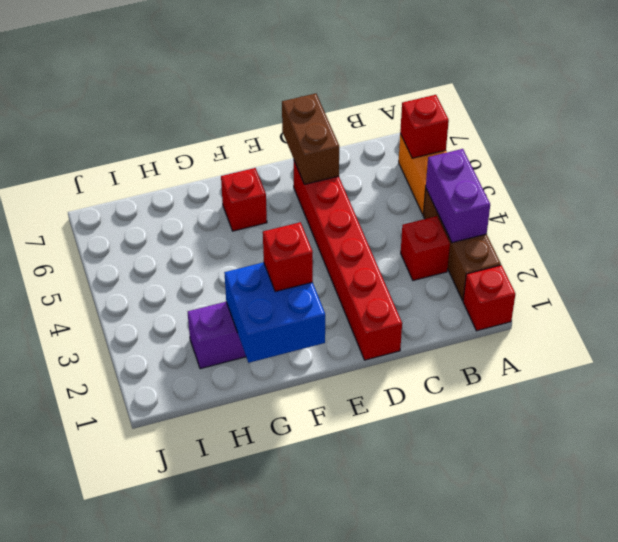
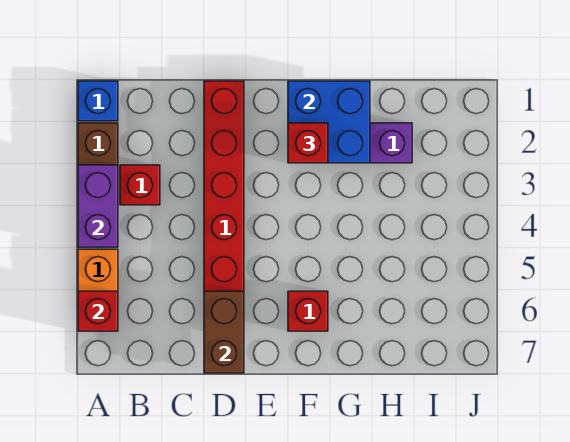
red 1x1 brick [463,265,515,331] -> blue 1x1 brick [78,81,118,121]

